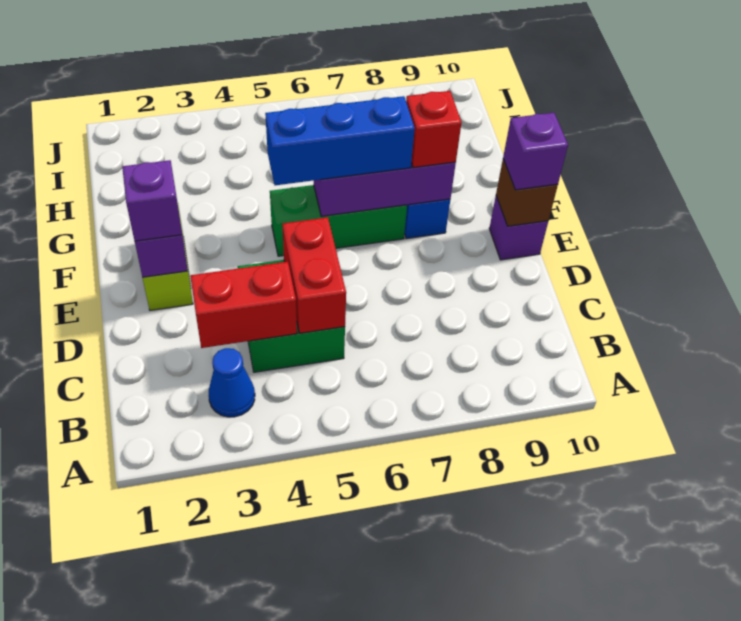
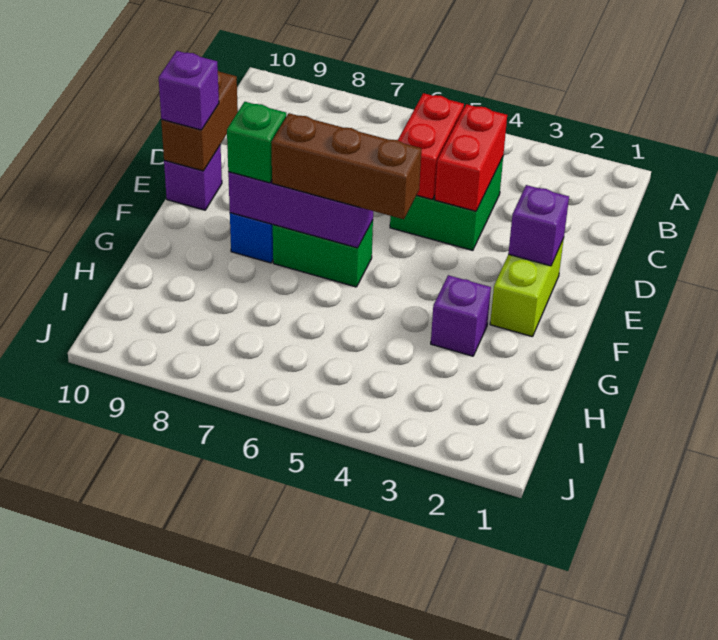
blue 1x1 cone [209,348,255,417] -> none
red 1x2 brick [190,262,297,348] -> red 1x2 brick turned to [435,104,507,211]
purple 1x1 brick [122,160,182,241] -> purple 1x1 brick moved to [431,275,491,356]
brown 1x1 brick [496,159,558,226] -> brown 1x2 brick [161,71,238,171]
green 1x3 brick [270,185,407,256] -> green 1x2 brick [273,220,373,287]
blue 1x3 brick [265,96,415,185] -> brown 1x3 brick [271,113,421,219]
red 1x1 brick [406,91,462,168] -> green 1x1 brick [227,102,286,183]

